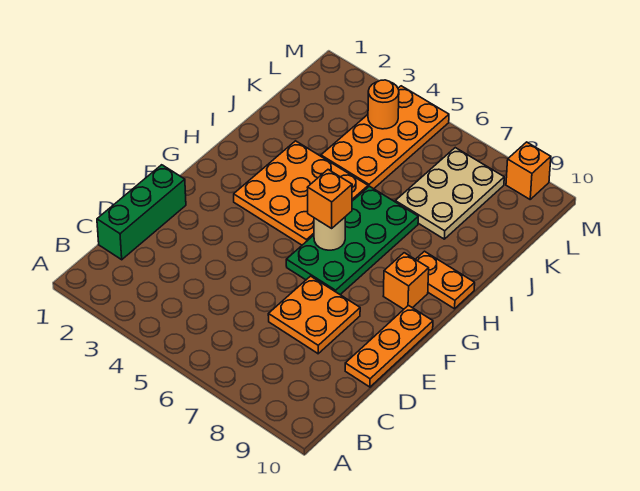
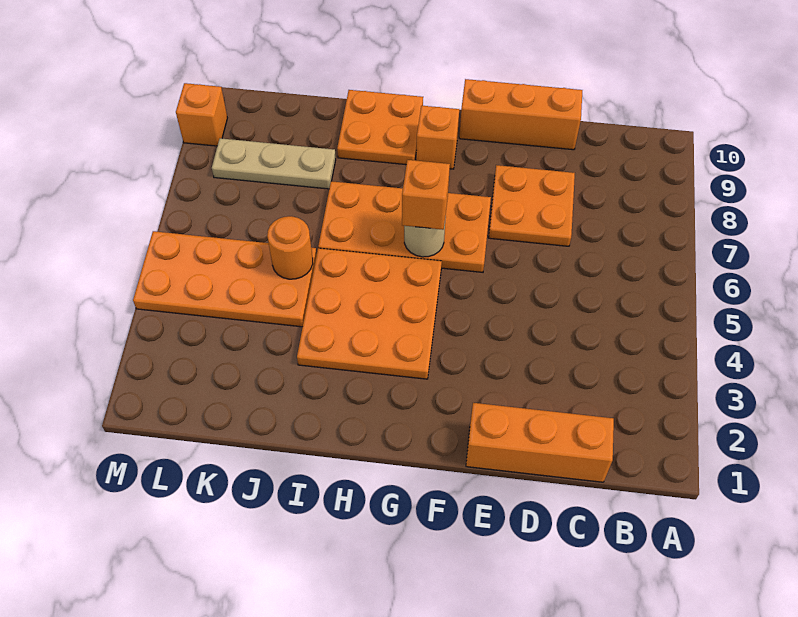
green 1x3 brick [97,165,186,260] -> orange 1x3 brick [466,403,614,482]
orange 1x3 plate [345,305,433,387] -> orange 1x3 brick [459,79,582,150]
green 2x4 plate [286,186,418,294] -> orange 2x4 plate [318,181,491,272]
orange 1x2 plate [416,251,475,309] -> orange 2x2 plate [337,90,423,165]
tan 2x3 plate [395,148,504,239] -> tan 1x3 plate [212,138,336,189]
orange 1x1 round brick [368,80,399,129] -> orange 1x1 round brick moved to [267,216,313,279]

